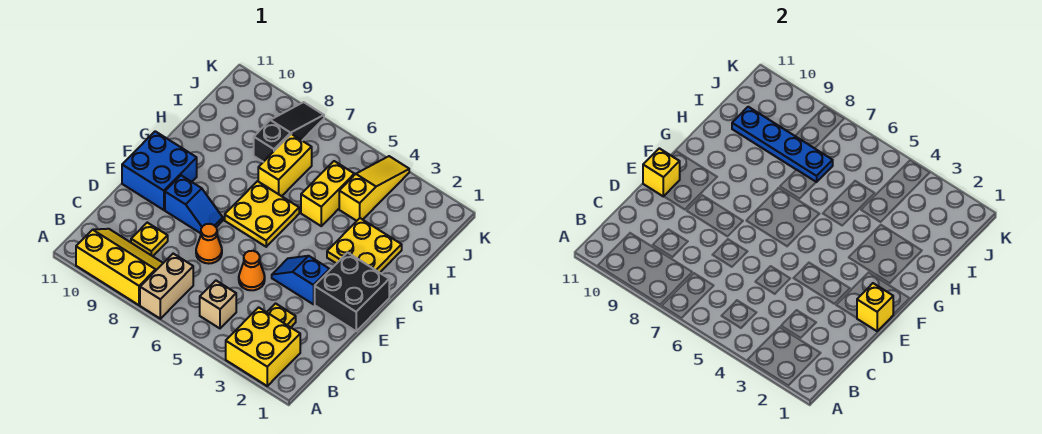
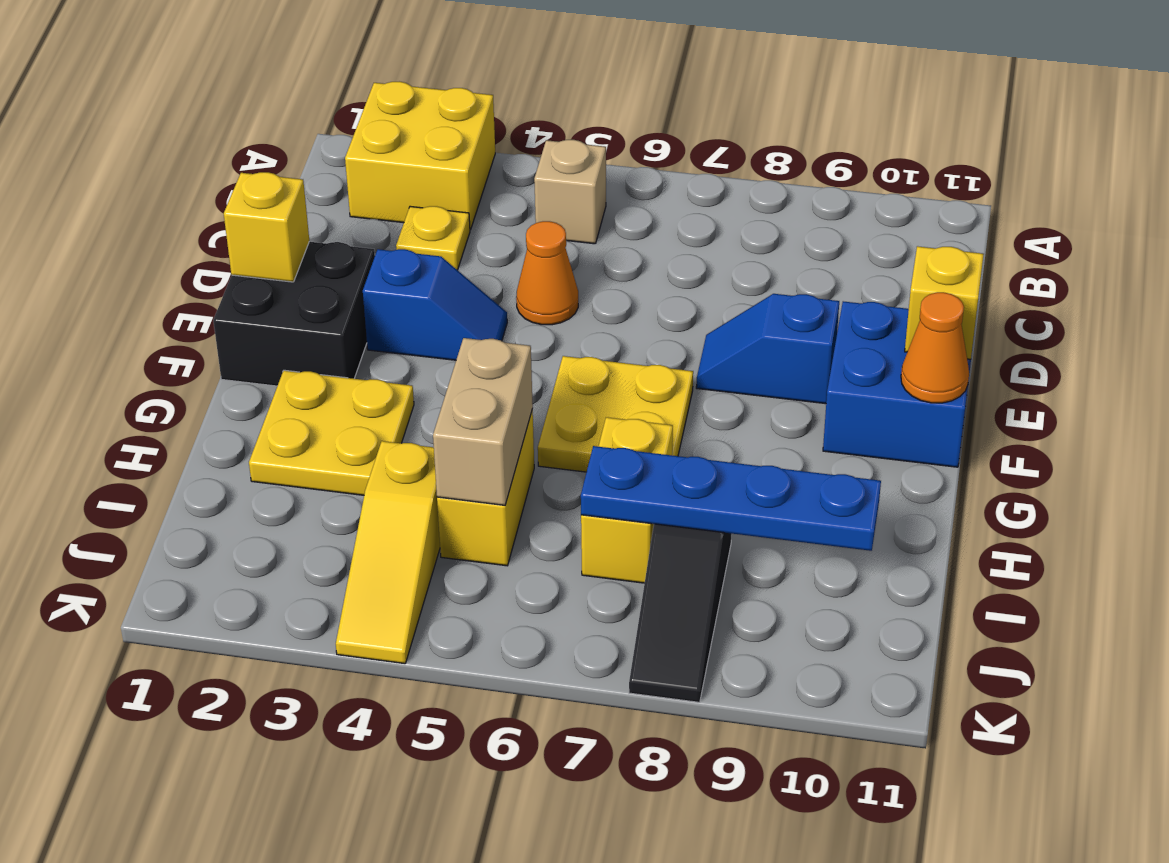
tan 1x2 brick [140,254,193,319] -> tan 1x2 brick moved to [433,338,533,505]
yellow 2x3 slope [76,229,163,305] -> none
yellow 1x1 plate [131,223,168,256] -> none
orange 1x1 cone [196,224,222,264] -> orange 1x1 cone moved to [901,292,969,403]

